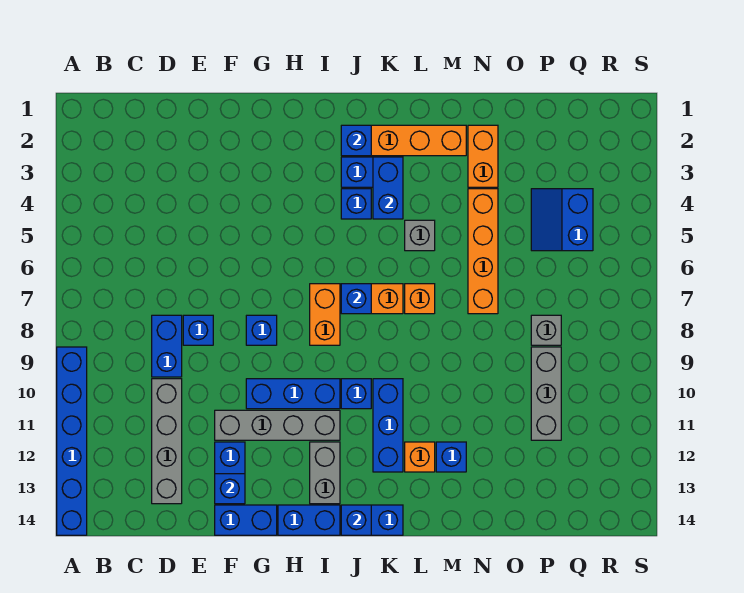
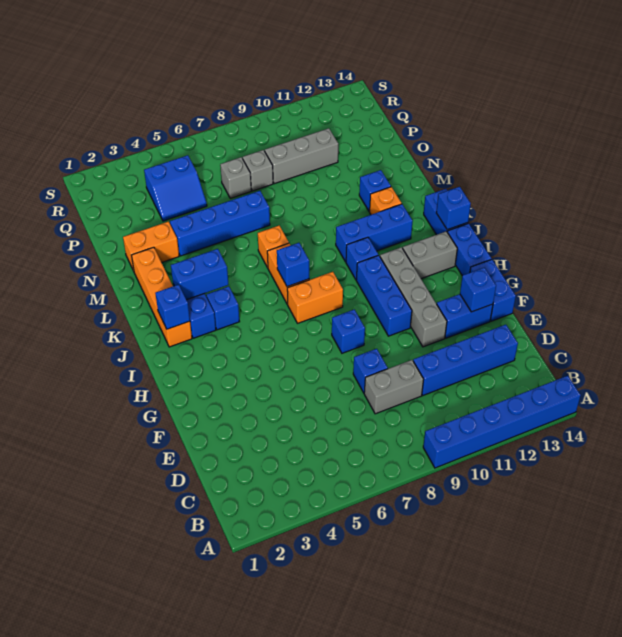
blue 1x2 brick [152,315,182,377] -> grey 1x2 brick [364,360,424,414]
grey 1x4 brick [152,379,182,504] -> blue 1x4 brick [413,325,518,395]
grey 1x1 brick [405,220,435,251] -> grey 1x1 brick moved to [220,157,251,198]
orange 1x4 brick [468,189,498,314] -> blue 1x4 brick [170,191,270,256]

